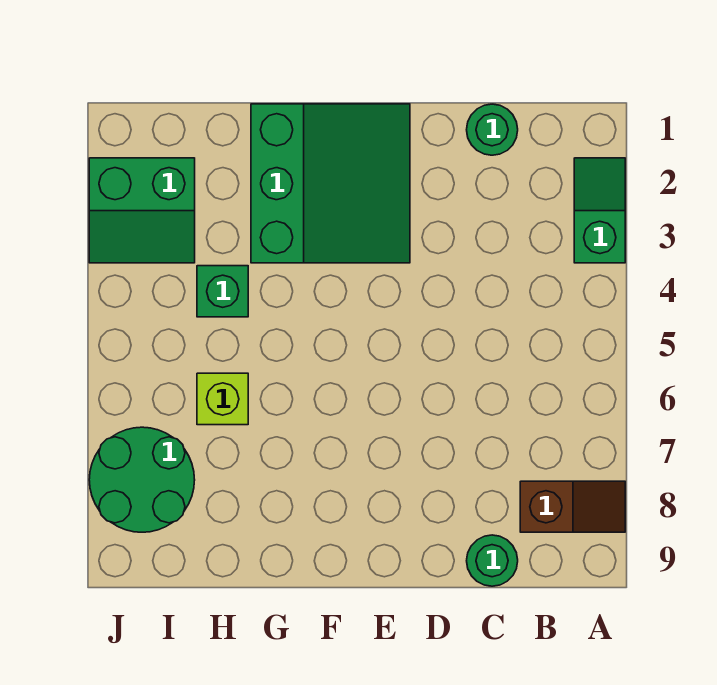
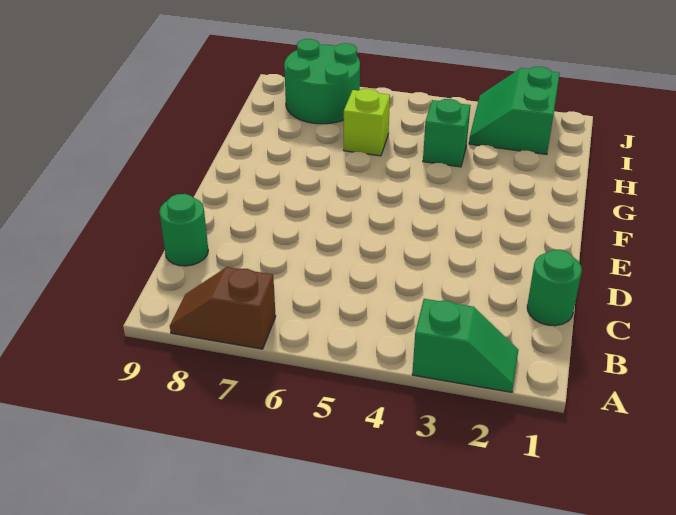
brown 1x2 slope [520,481,625,532] -> brown 1x2 slope turned to [170,267,276,349]
green 3x3 slope [251,104,410,263] -> none

